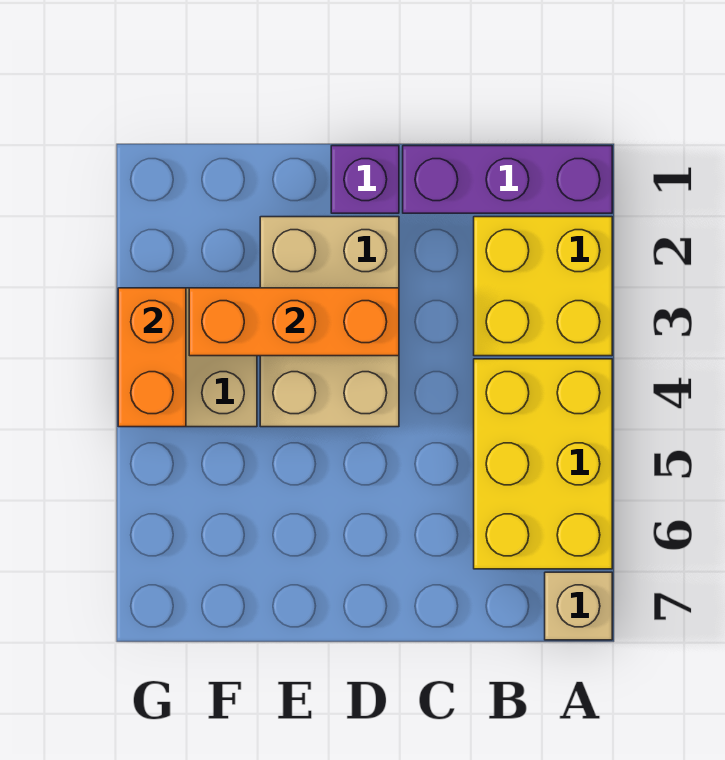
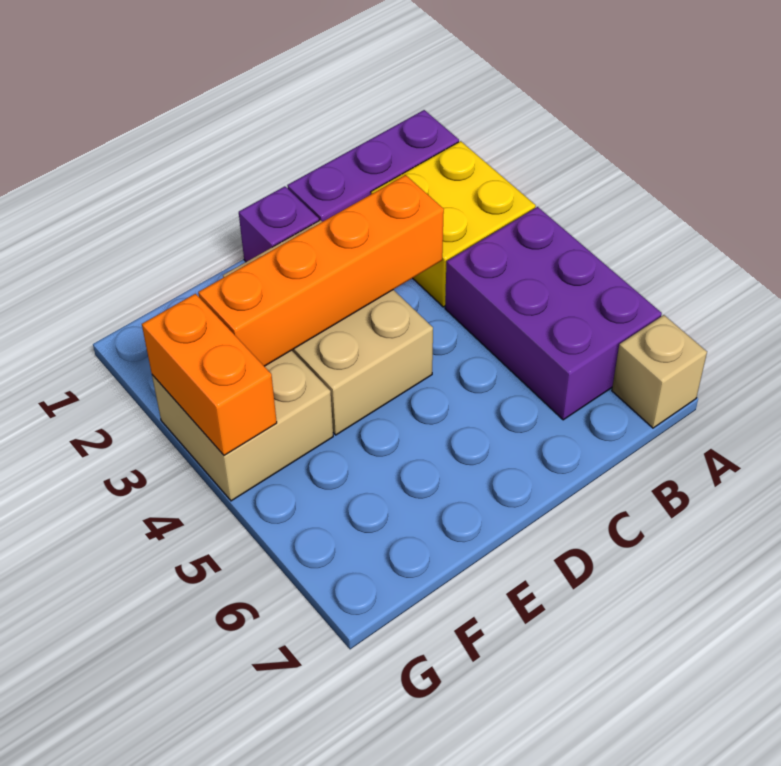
yellow 2x3 brick [474,359,612,569] -> purple 2x3 brick [445,207,662,420]
orange 1x3 brick [189,288,399,356] -> orange 1x4 brick [198,175,444,366]

